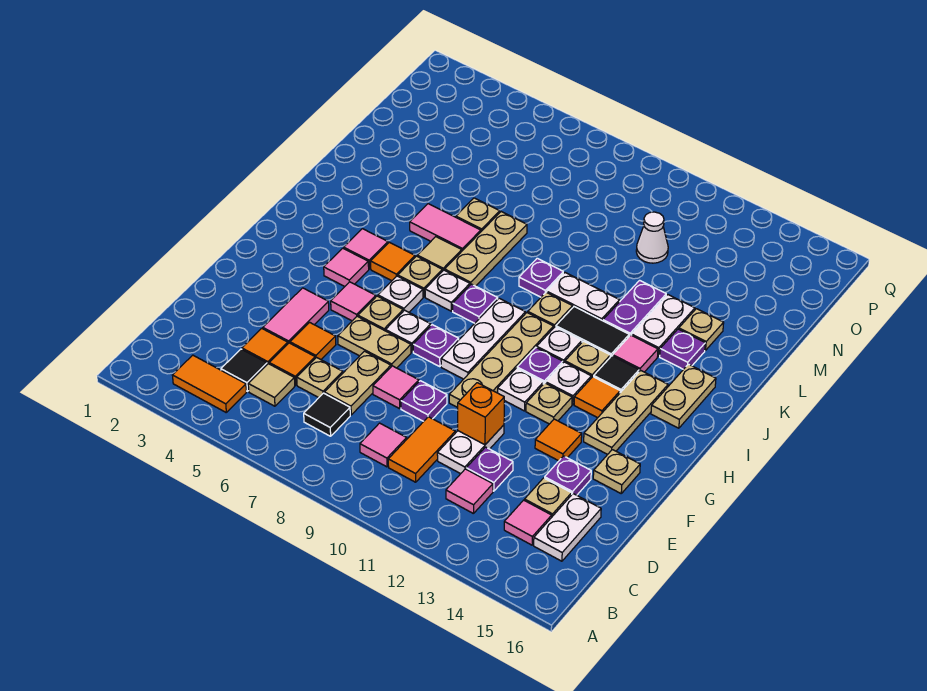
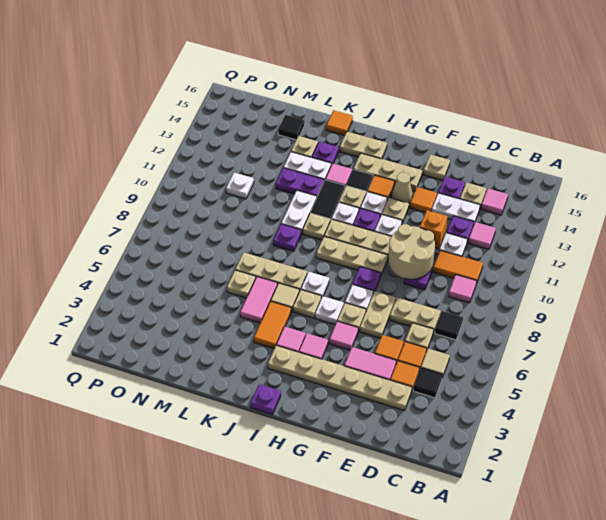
orange 1x2 tile [172,355,247,412] -> orange 1x2 tile moved to [254,301,292,349]
white 1x2 plate [534,494,601,561] -> white 1x2 plate moved to [432,193,480,226]
none -> tan 1x6 plate [268,345,412,411]
pink 1x1 tile [373,366,419,409] -> none
none -> tan 2x2 round brick [388,224,435,279]
white 1x3 plate [441,298,525,379] -> tan 1x3 plate [316,237,388,275]
none -> tan 1x1 cone [391,172,413,203]
orange 1x1 tile [371,242,415,281] -> orange 1x1 tile moved to [326,110,353,136]
purple 1x1 plate [453,284,498,323] -> purple 1x1 plate moved to [251,384,281,414]
none -> black 1x1 tile [278,115,305,140]
white 1x1 cone [636,212,668,263] -> white 1x1 plate [226,173,254,199]

